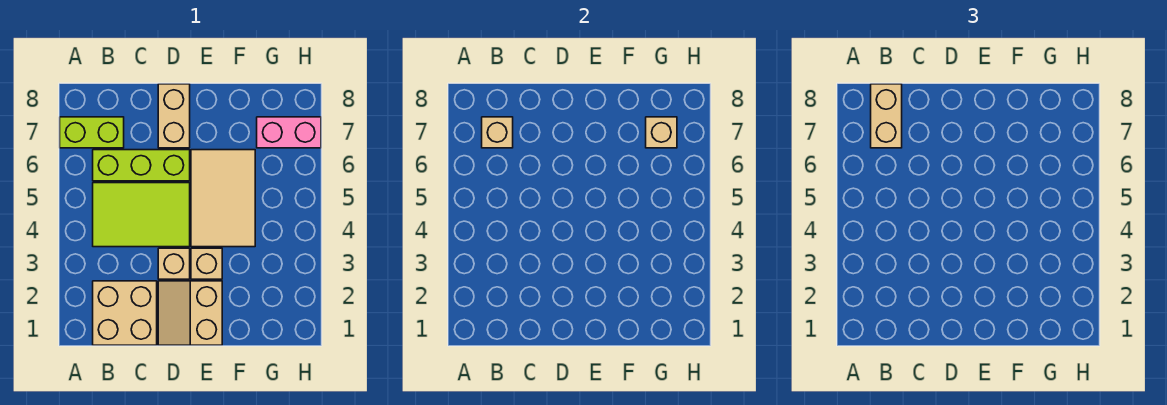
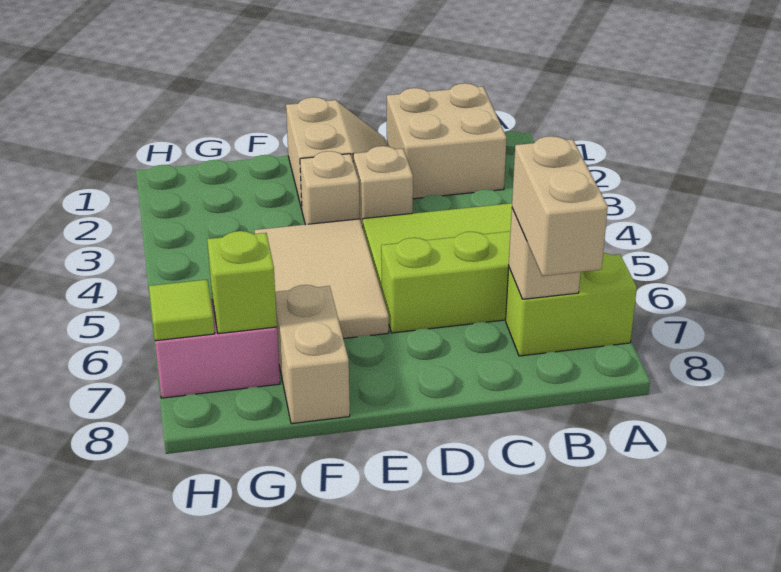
tan 1x2 brick [158,84,190,148] -> tan 1x2 brick moved to [275,285,350,424]
tan 1x1 brick [646,117,677,148] -> lime 1x1 brick [207,231,277,334]
none -> lime 1x1 tile [149,280,215,341]

